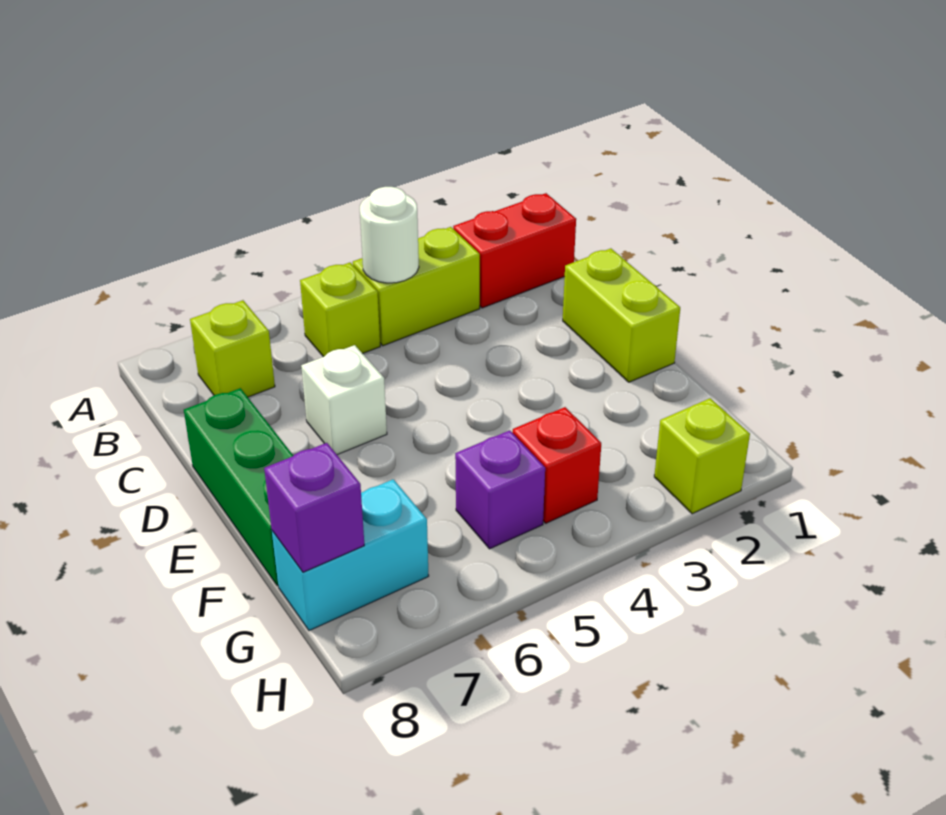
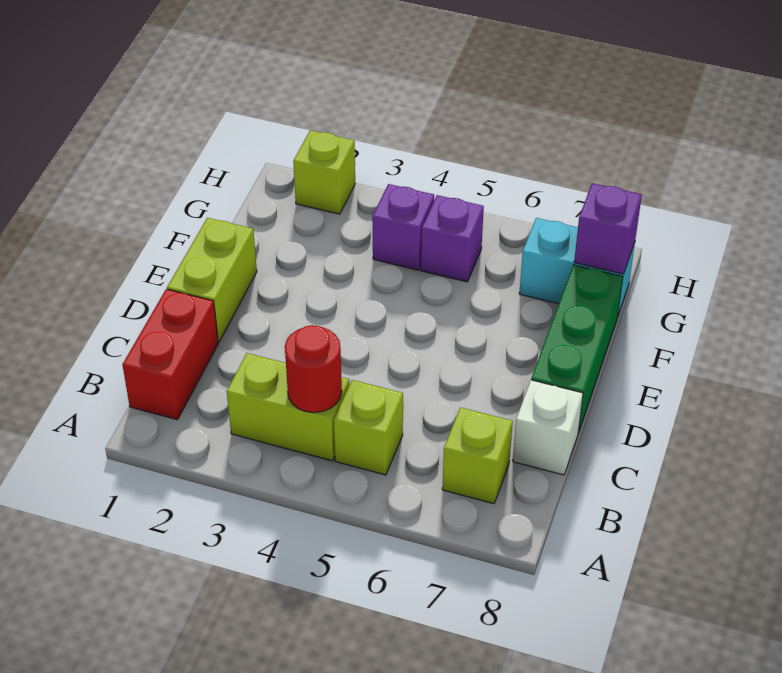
red 1x2 brick [453,193,576,308] -> red 1x2 brick turned to [122,289,218,420]
white 1x1 round brick [360,187,419,283] -> red 1x1 round brick [285,325,342,413]
white 1x1 brick [301,345,387,455] -> white 1x1 brick moved to [513,380,583,475]
red 1x1 brick [512,407,601,523] -> purple 1x1 brick [372,184,434,270]

